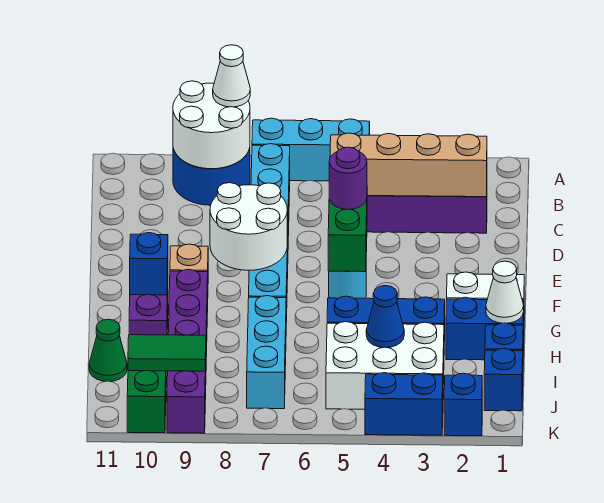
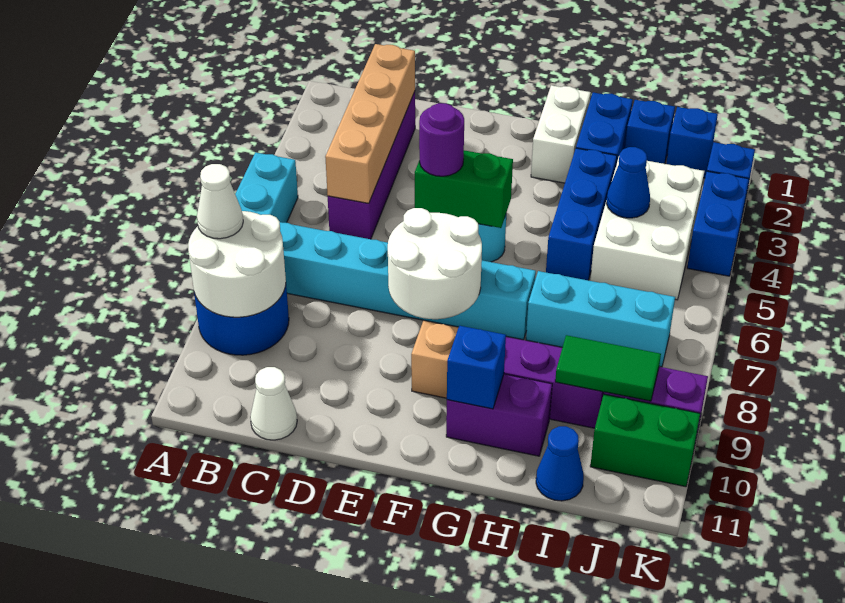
white 1x1 cone [486,261,524,323] -> white 1x1 cone moved to [250,367,297,440]
green 1x1 cone [89,319,127,381] -> blue 1x1 cone [536,426,584,501]
green 1x2 tile [128,335,206,371] -> green 1x2 tile turned to [555,335,661,401]

